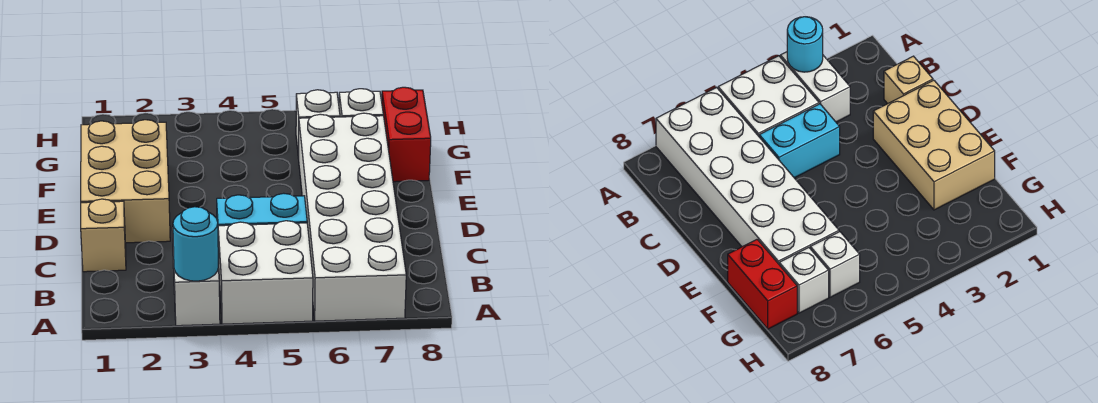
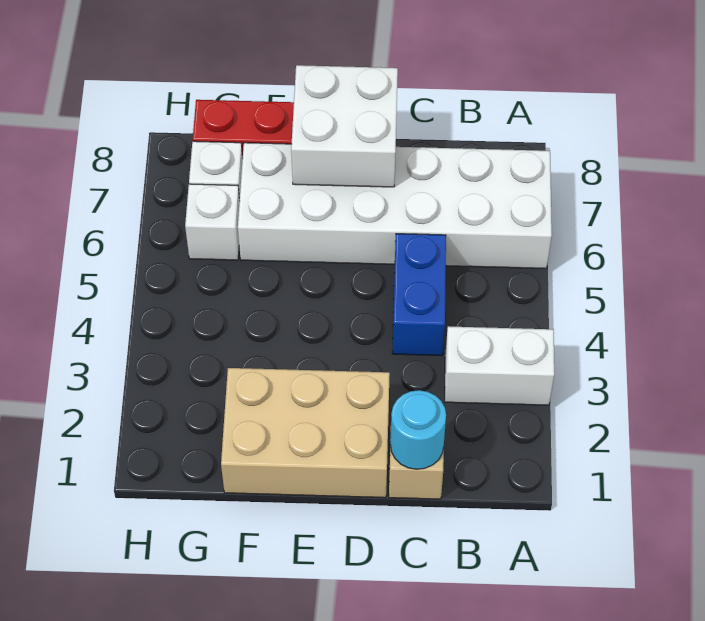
cyan 1x1 round brick [173,207,218,281] -> cyan 1x1 round brick moved to [390,390,446,469]
white 2x2 brick [218,221,313,324] -> white 2x2 brick moved to [291,65,398,187]
cyan 1x2 brick [217,193,307,263] -> blue 1x2 brick [392,234,446,356]

